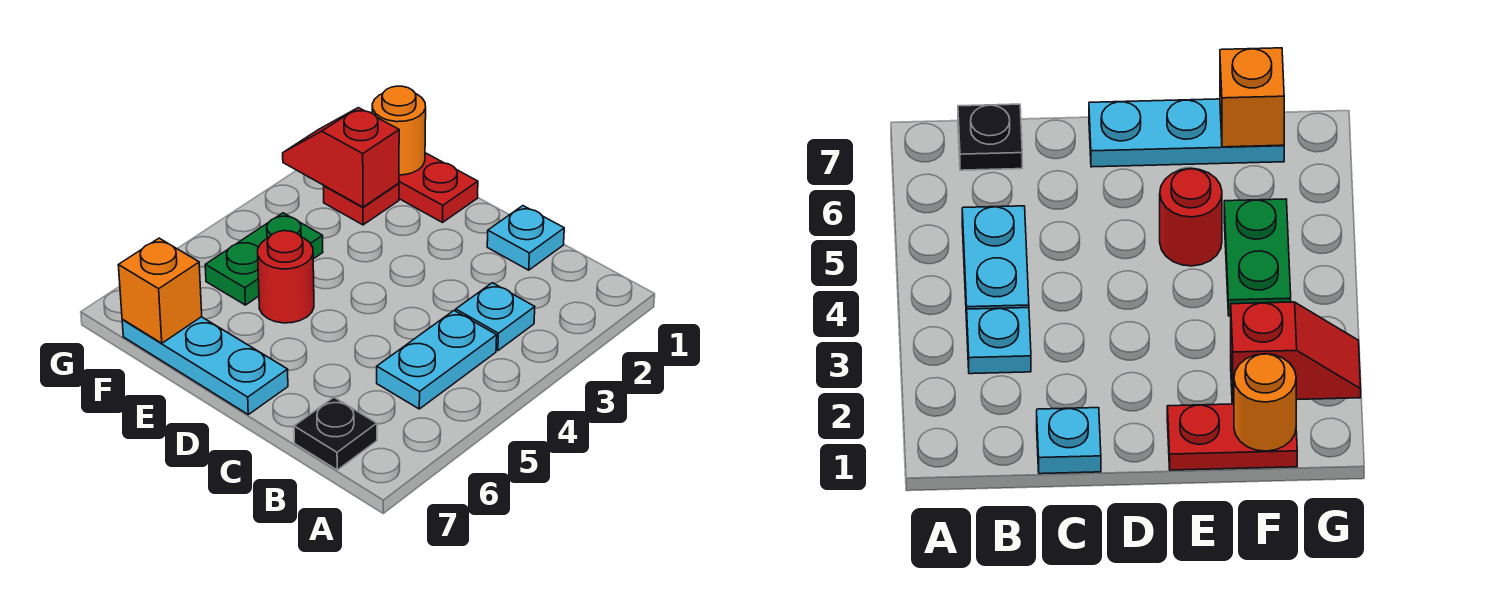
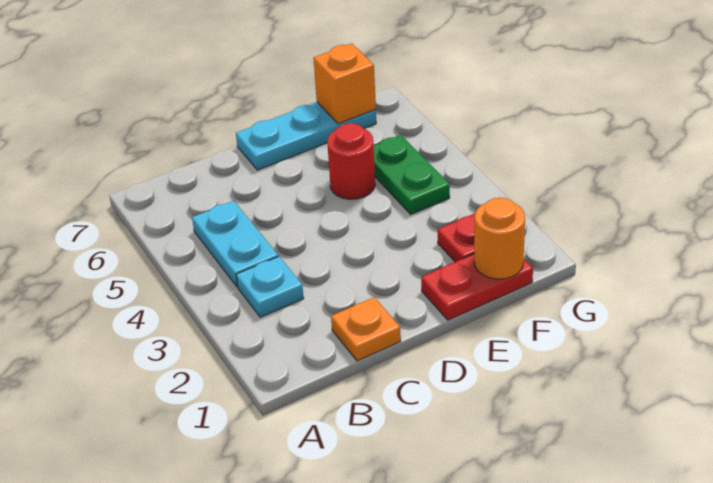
black 1x1 plate [294,397,377,470] -> none
cyan 1x1 plate [487,206,564,270] -> orange 1x1 plate [331,297,401,361]
red 1x2 slope [283,108,399,207] -> none

